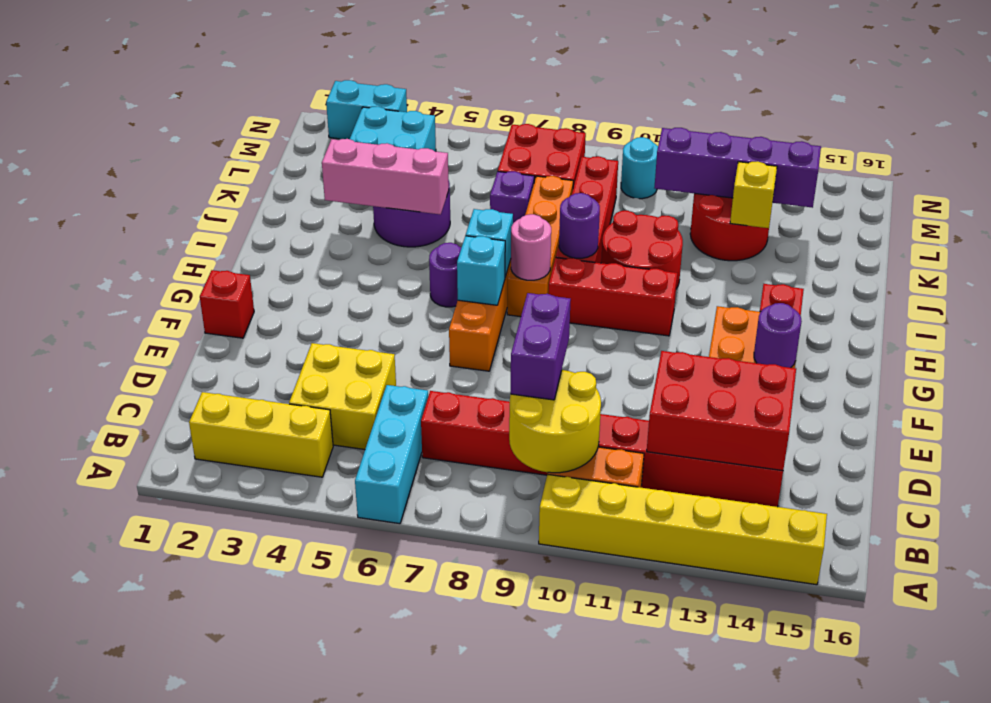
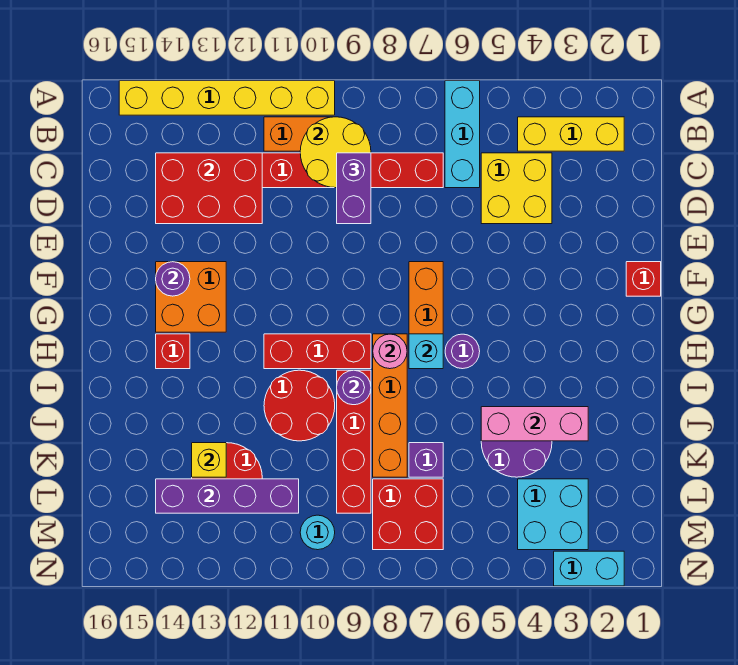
cyan 1x1 brick [457,236,505,305] -> none

